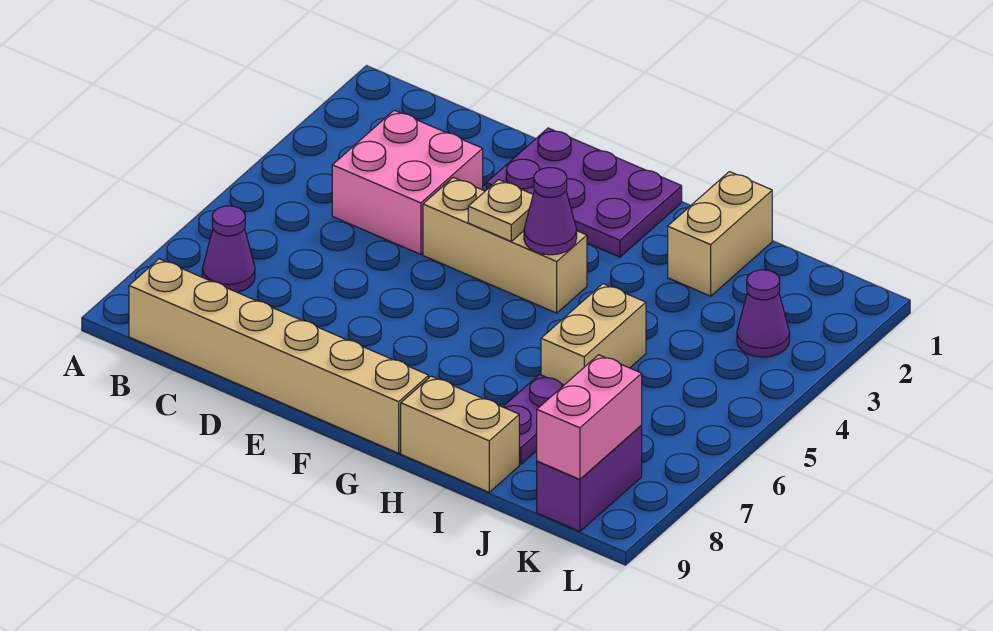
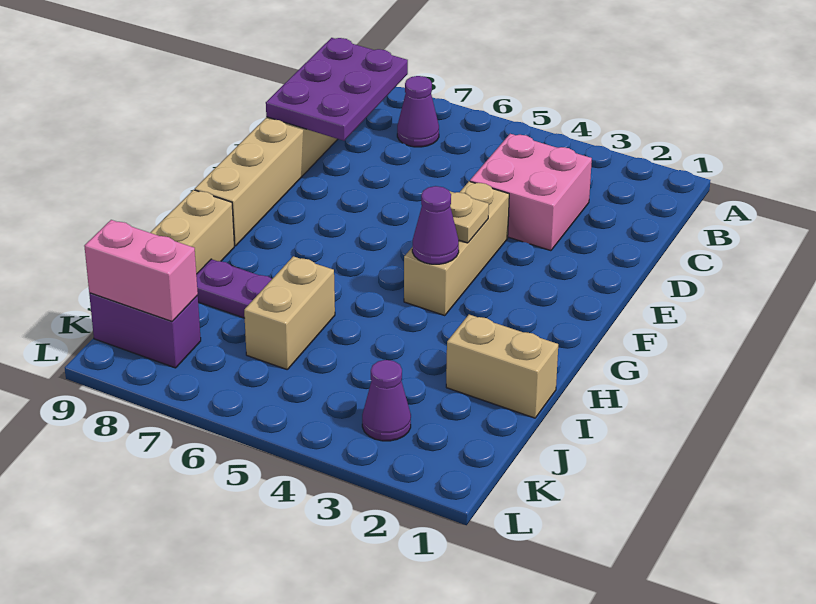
purple 2x3 plate [486,128,682,257] -> purple 2x3 plate moved to [266,38,408,141]
tan 1x2 brick [541,284,646,385] -> tan 1x2 brick turned to [244,256,335,369]

